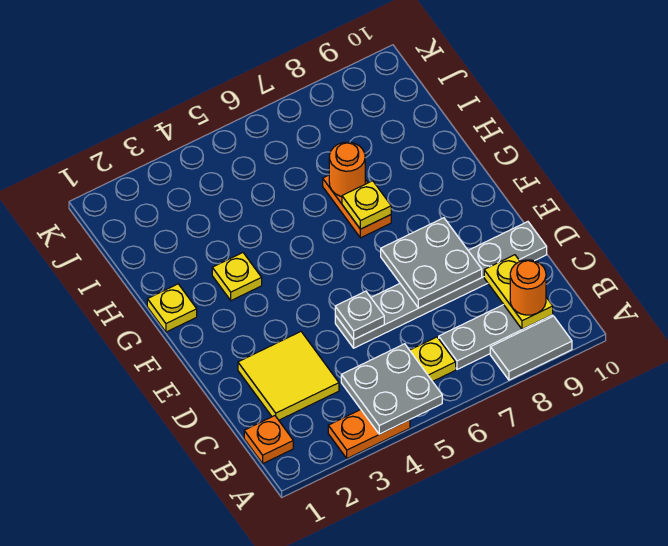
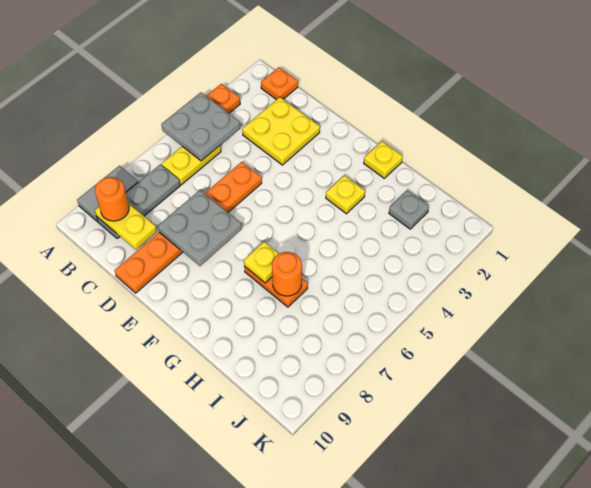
yellow 2x2 tile [238,332,339,420] -> yellow 2x2 plate [242,97,320,165]
grey 1x6 plate [335,222,547,348] -> orange 1x6 plate [115,162,262,293]
grey 1x1 plate [335,291,384,339] -> grey 1x1 plate moved to [389,190,429,229]

